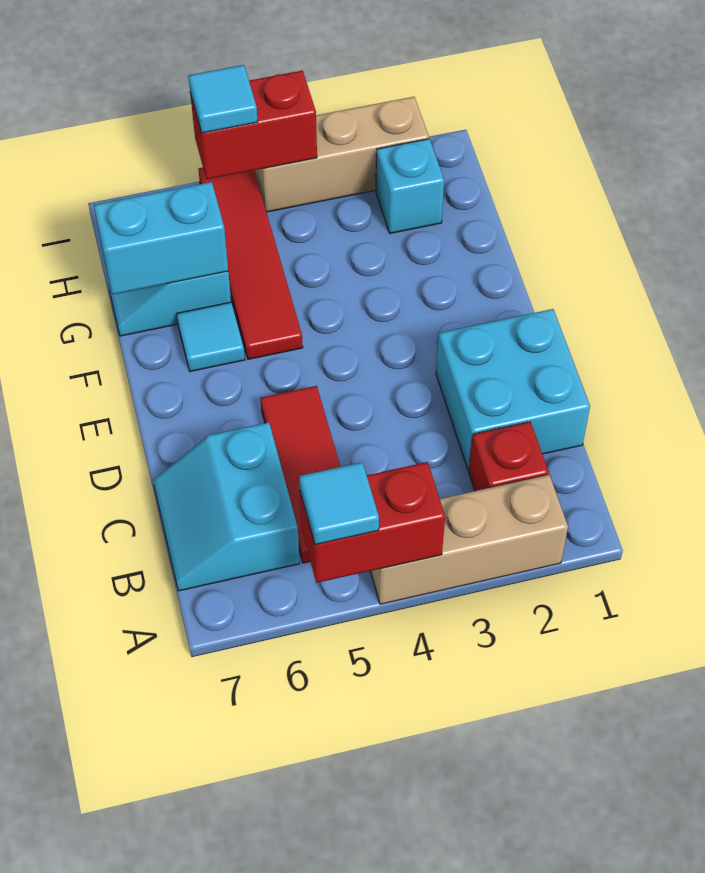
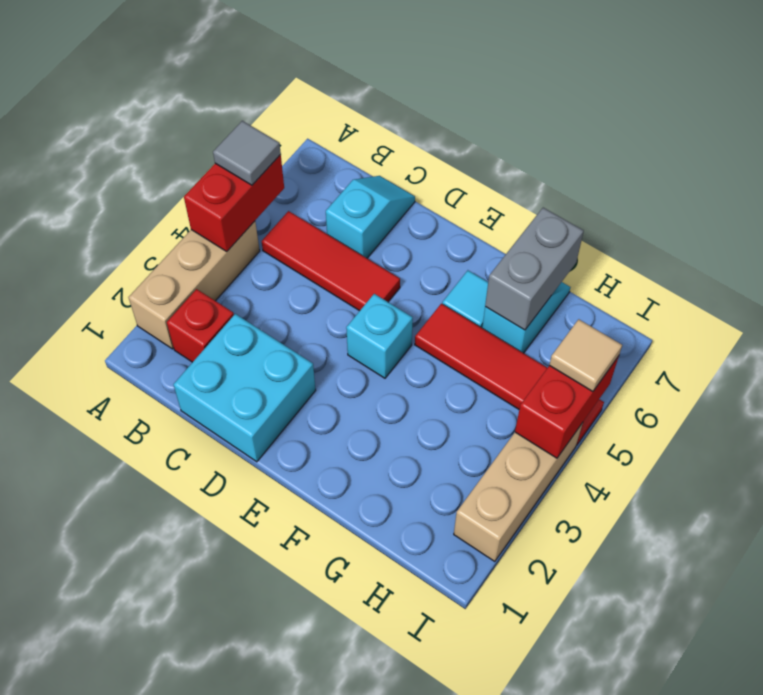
cyan 1x1 tile [299,462,379,545] -> grey 1x1 tile [213,121,281,185]
cyan 2x2 slope [153,422,300,591] -> cyan 1x2 slope [326,176,415,258]
cyan 1x2 brick [94,182,228,294] -> grey 1x2 brick [485,208,584,330]
cyan 1x1 brick [376,139,444,233] -> cyan 1x1 brick moved to [346,294,413,378]
cyan 1x1 tile [189,65,258,133] -> tan 1x1 tile [549,319,622,392]

